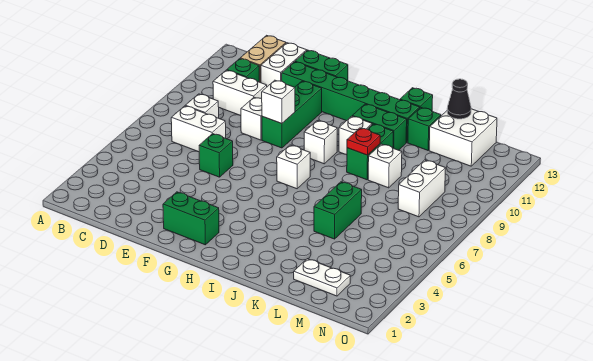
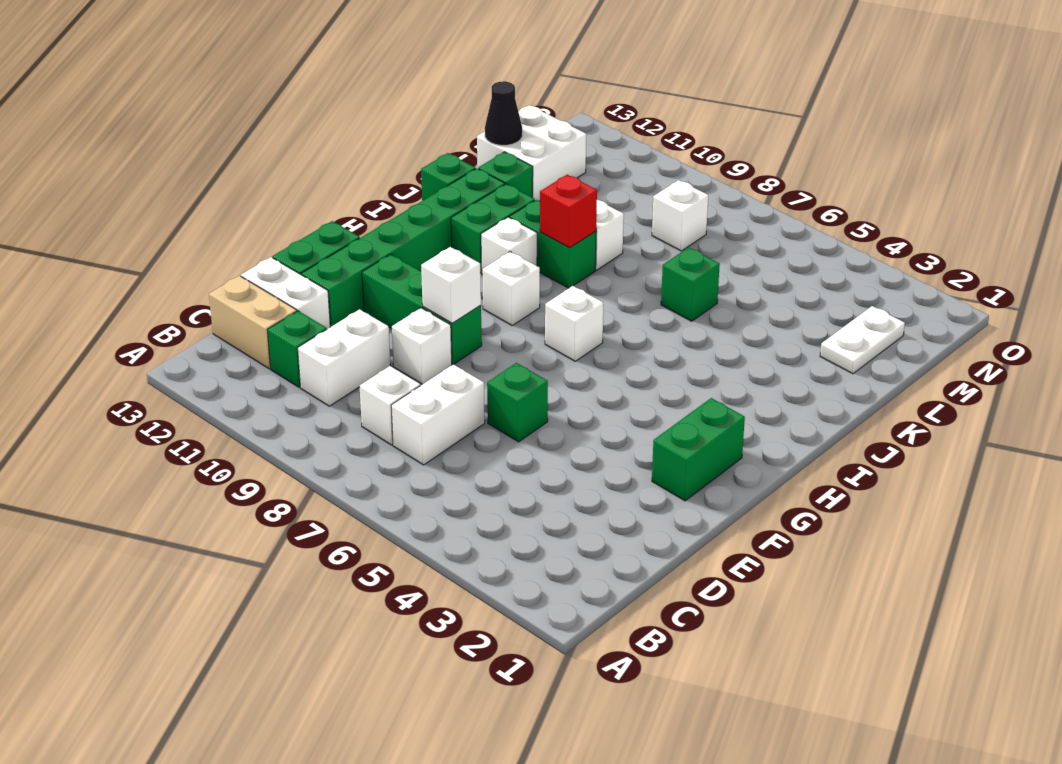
red 1x1 plate [347,128,380,155] -> red 1x1 brick [540,175,597,248]
green 1x2 brick [314,182,362,239] -> green 1x1 brick [661,247,720,321]
white 1x2 brick [398,160,445,217] -> white 1x1 brick [652,180,708,251]

